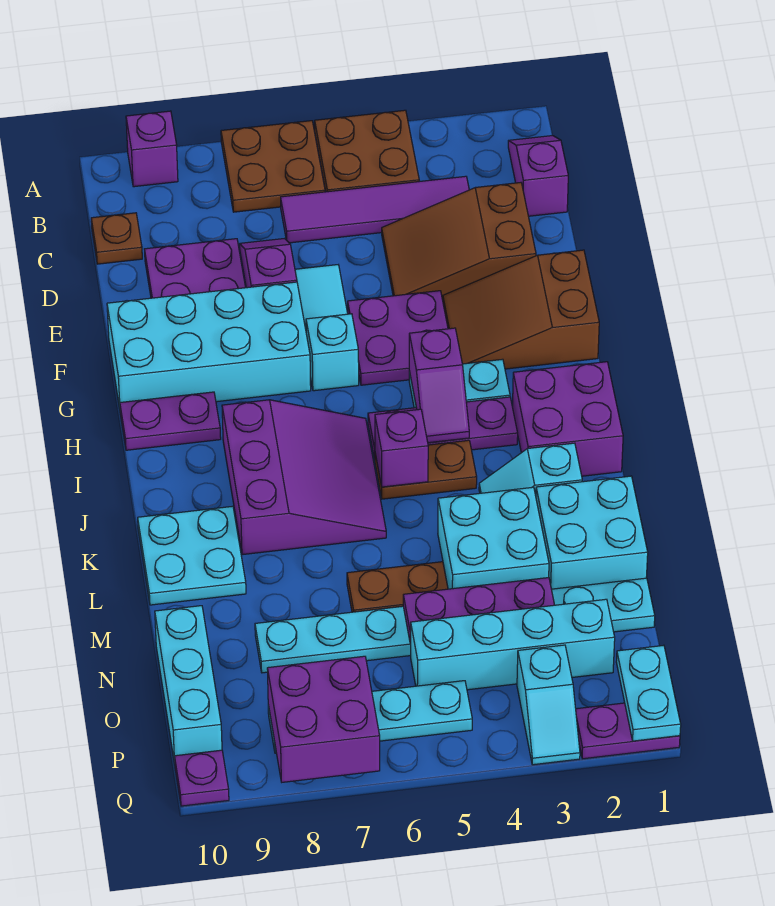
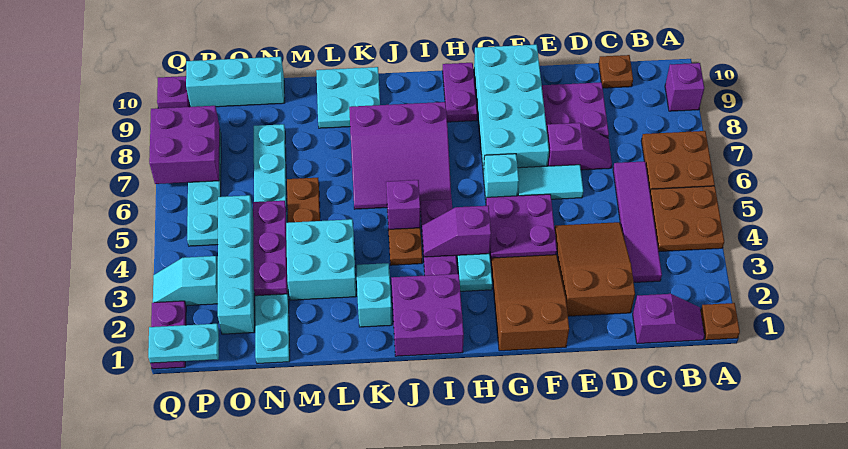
none -> brown 1x1 plate [701,303,740,340]
cyan 2x2 brick [536,476,648,589] -> none

